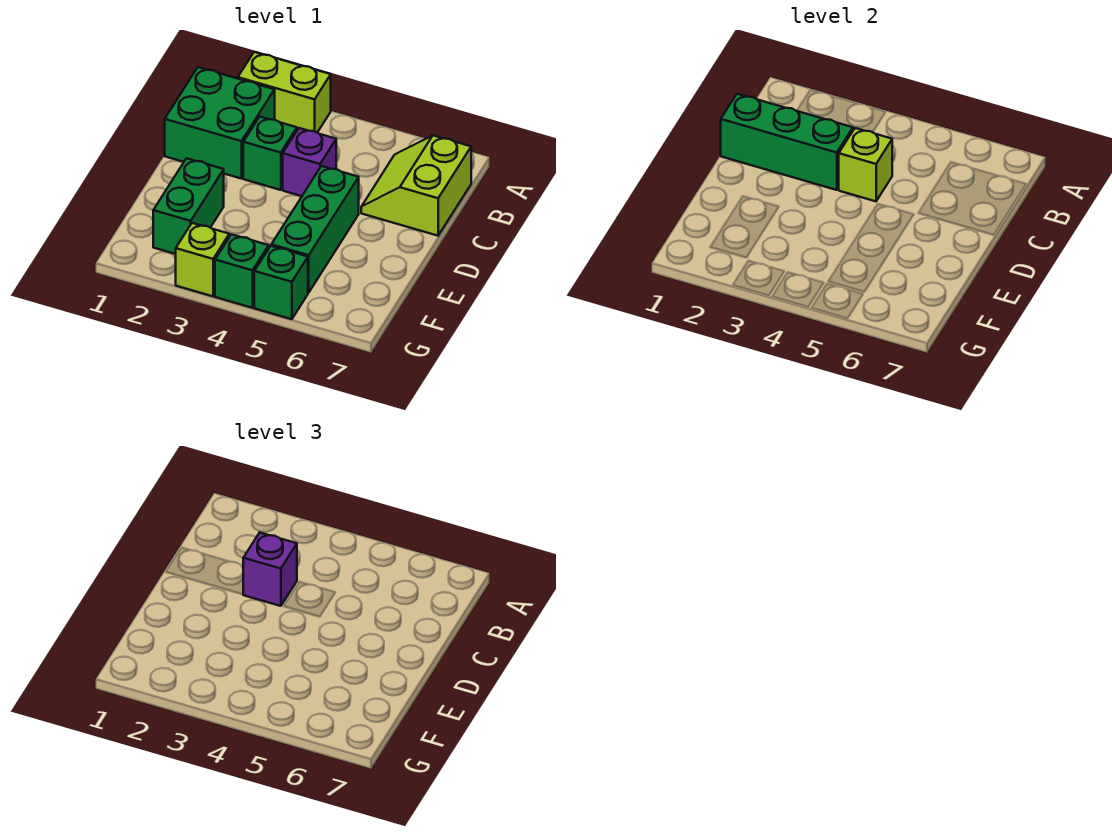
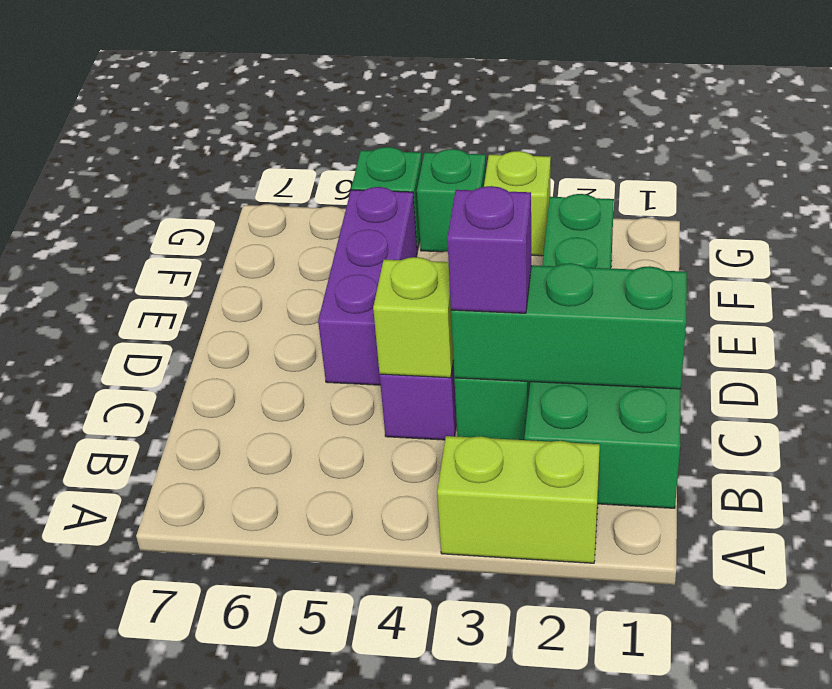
lime 2x2 slope [361,136,471,236] -> none
green 1x3 brick [271,166,359,293] -> purple 1x3 brick [318,187,417,385]

